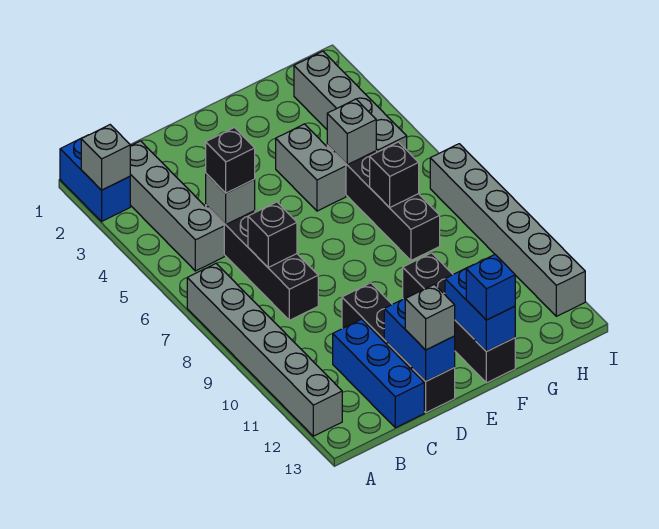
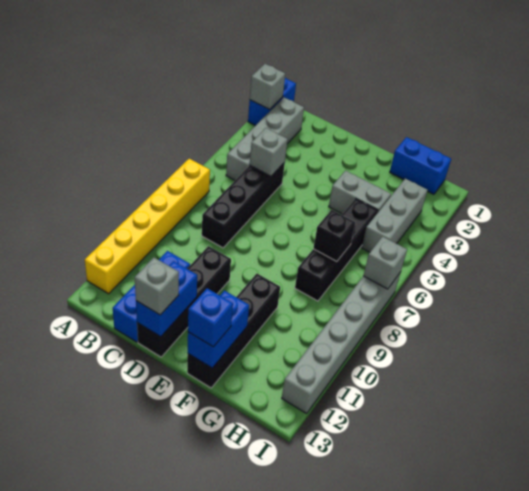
grey 1x6 brick [187,263,342,436] -> yellow 1x6 brick [85,159,210,294]
black 1x1 brick [206,128,255,193] -> none
black 1x1 brick [248,202,297,267] -> none
grey 1x2 brick [276,124,346,211] -> grey 1x2 brick turned to [329,171,391,214]
none -> blue 1x2 brick [390,137,451,194]
grey 1x1 brick [327,99,376,165] -> grey 1x1 brick moved to [363,237,407,289]
grey 1x4 brick [294,51,407,152] -> grey 1x3 brick [362,179,427,252]

